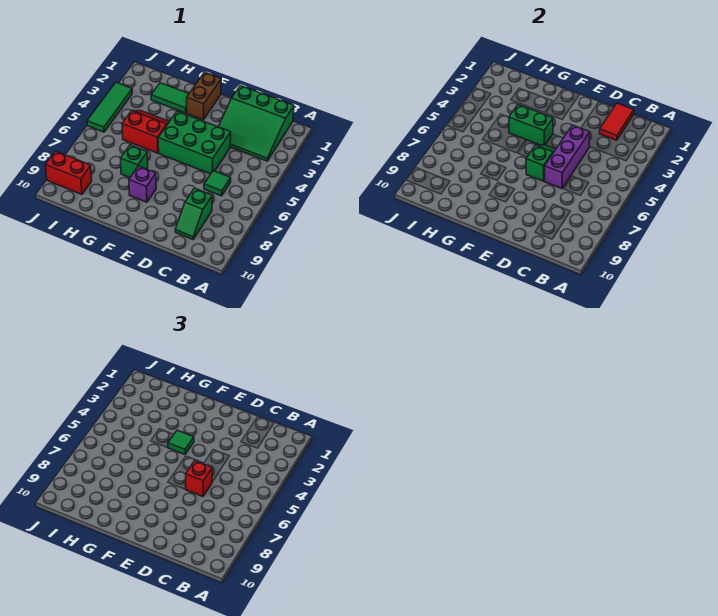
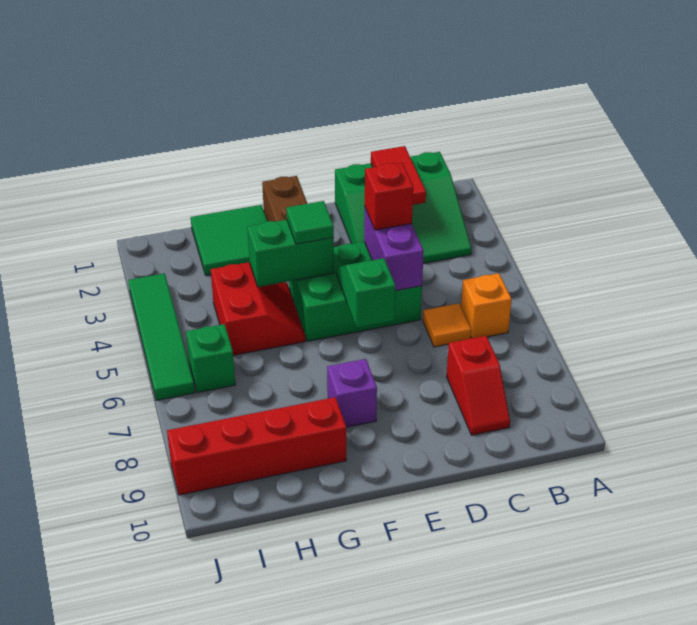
none -> orange 1x1 brick [461,273,512,338]
green 1x1 tile [204,171,231,196] -> orange 1x1 tile [423,303,471,347]
green 1x2 slope [175,188,212,239] -> red 1x2 slope [447,336,510,435]
purple 1x3 brick [545,125,590,189] -> purple 1x2 brick [364,208,424,291]
red 1x1 brick [186,461,212,497] -> red 1x1 brick moved to [365,163,413,230]
green 1x2 tile [151,83,189,113] -> green 2x2 tile [191,205,267,276]
red 2x2 slope [122,110,169,153] -> red 2x2 slope turned to [211,262,305,355]
green 1x1 brick [121,145,148,177] -> green 1x1 brick moved to [186,324,235,393]
red 1x2 brick [45,151,92,194] -> red 1x4 brick [167,397,346,495]
green 1x3 tile [87,82,132,132] -> green 1x4 tile [128,273,195,400]

